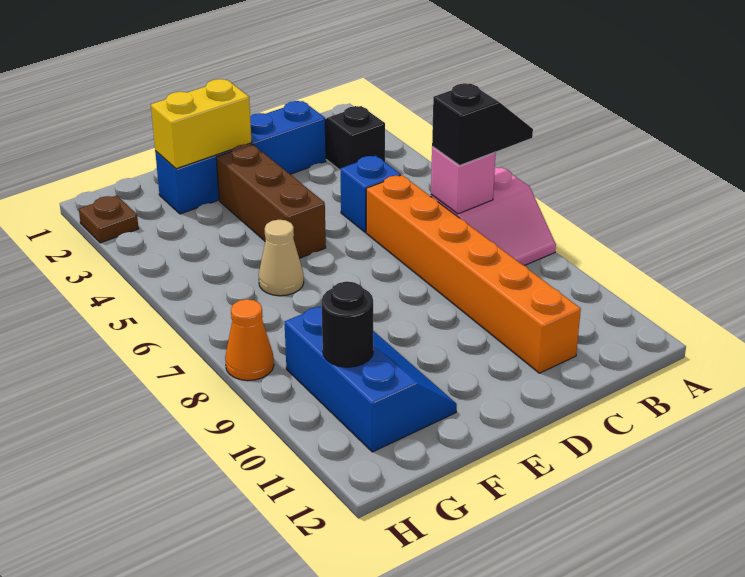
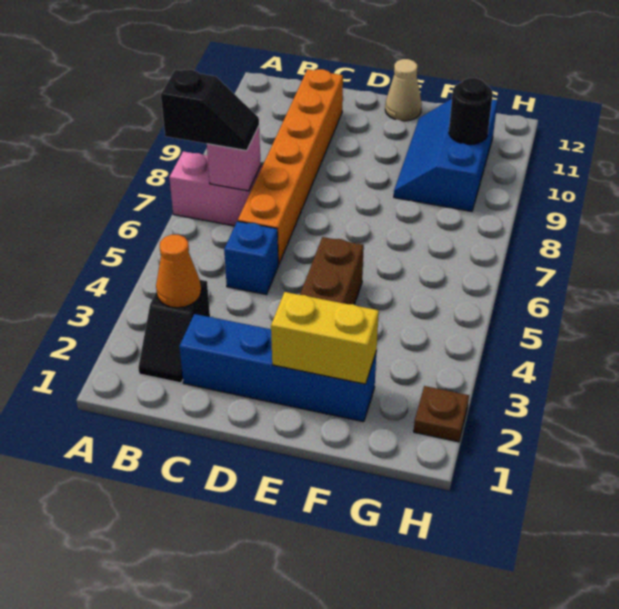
black 1x2 slope [432,83,533,165] -> black 1x2 slope turned to [161,70,259,151]
tan 1x1 cone [259,220,304,296] -> tan 1x1 cone moved to [385,59,422,121]
orange 1x1 cone [225,299,274,381] -> orange 1x1 cone moved to [156,235,201,308]

